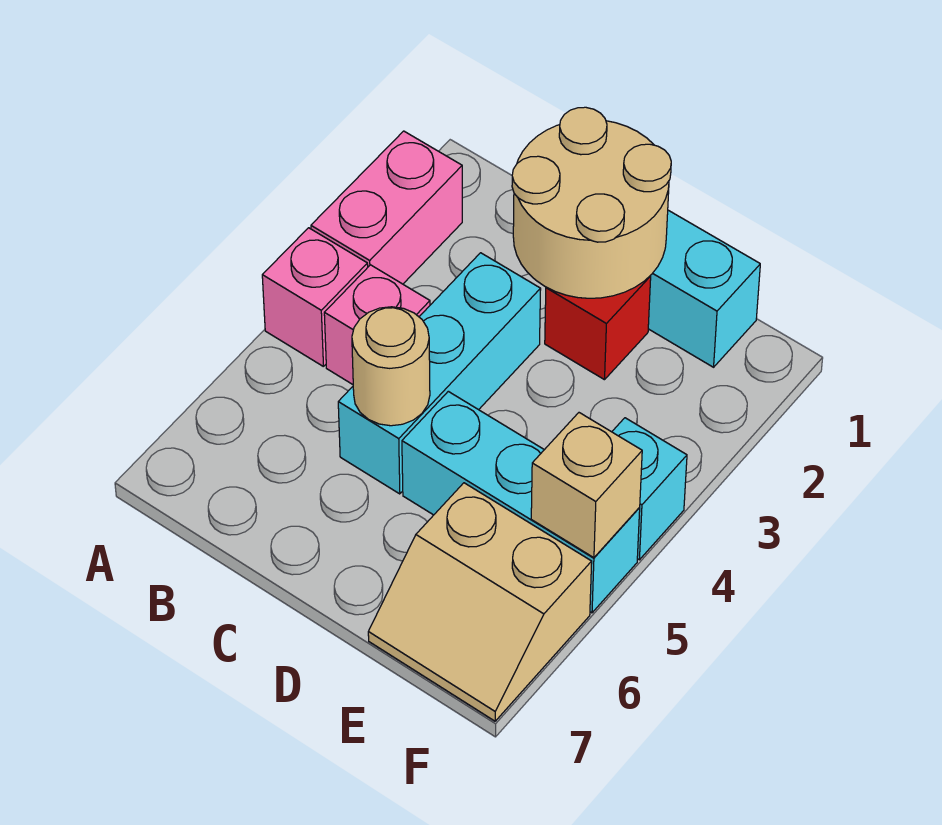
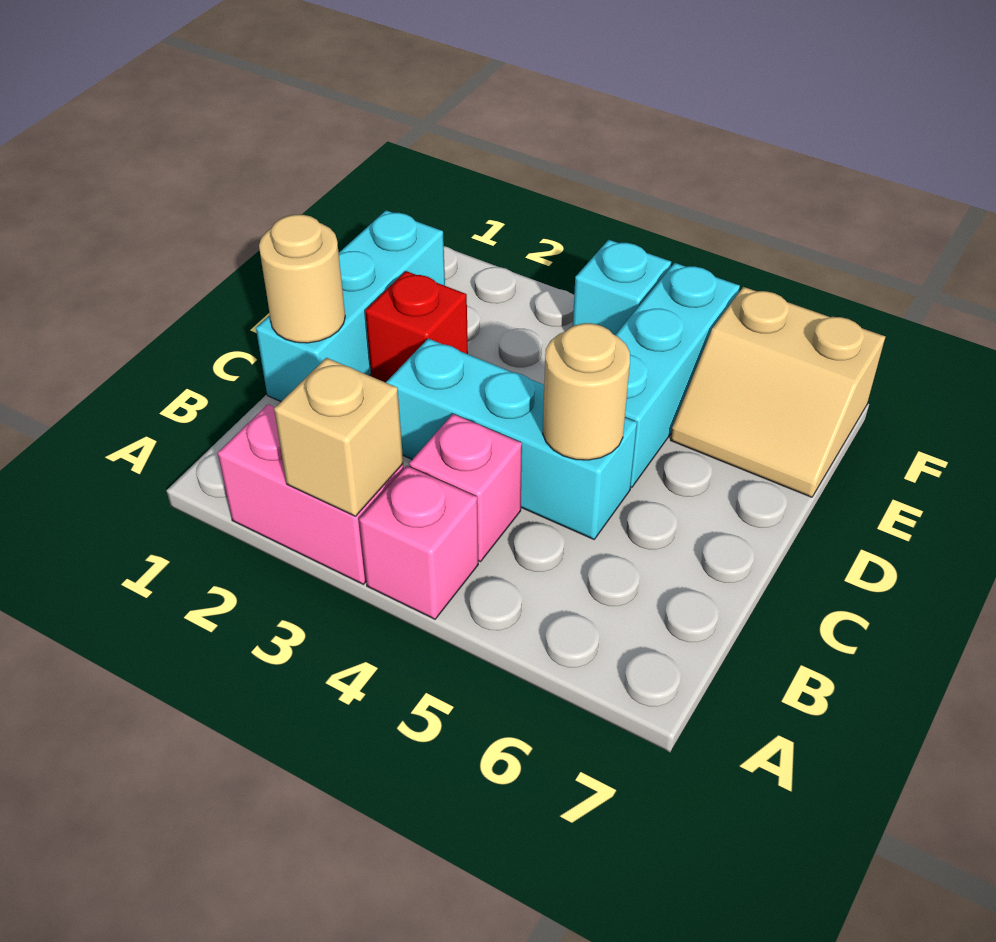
tan 2x2 round brick [512,107,671,298] -> tan 1x1 round brick [259,215,345,343]
tan 2x2 slope [368,483,592,721] -> tan 2x2 slope turned to [670,287,885,497]
tan 1x1 brick [531,413,642,558] -> tan 1x1 brick moved to [274,358,403,516]

